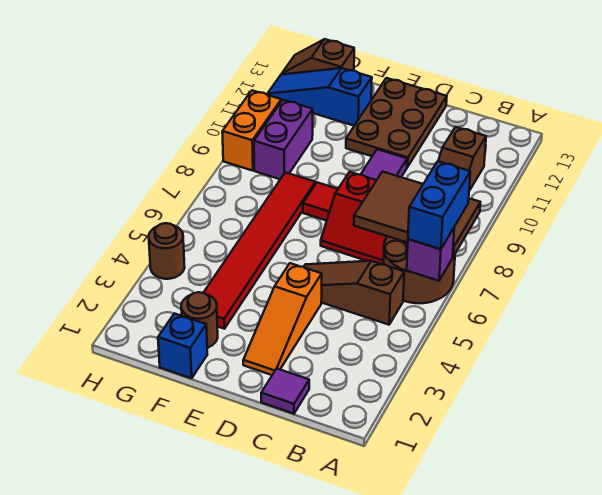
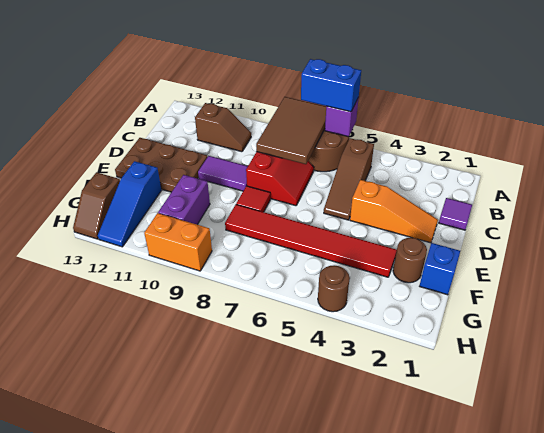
purple 1x2 brick [254,100,313,179] -> purple 1x2 brick turned to [158,175,210,225]

